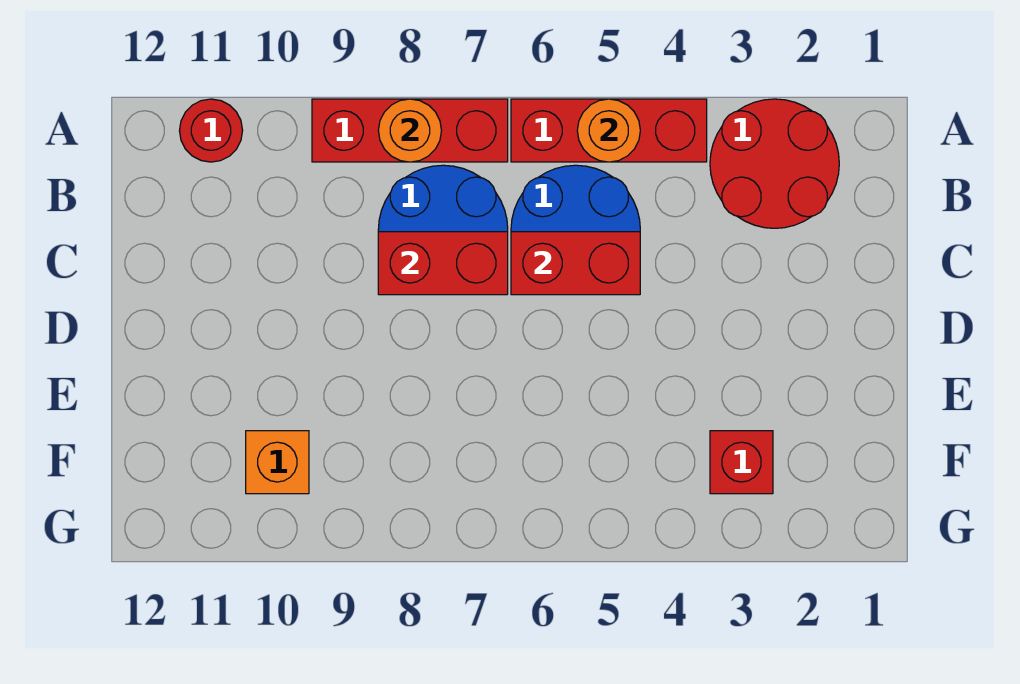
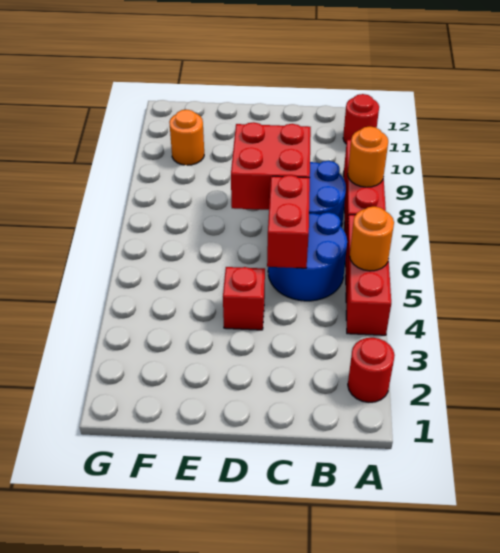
red 2x2 round brick [710,99,839,228] -> red 1x1 round brick [348,338,395,402]
red 1x2 brick [378,232,508,295] -> red 2x2 brick [231,122,311,210]
red 1x1 brick [710,431,773,494] -> red 1x1 brick moved to [223,267,265,330]
orange 1x1 brick [246,431,309,494] -> orange 1x1 round brick [169,110,204,165]

